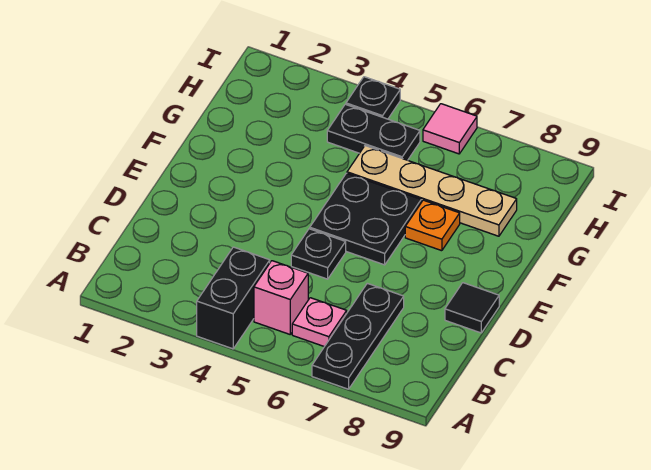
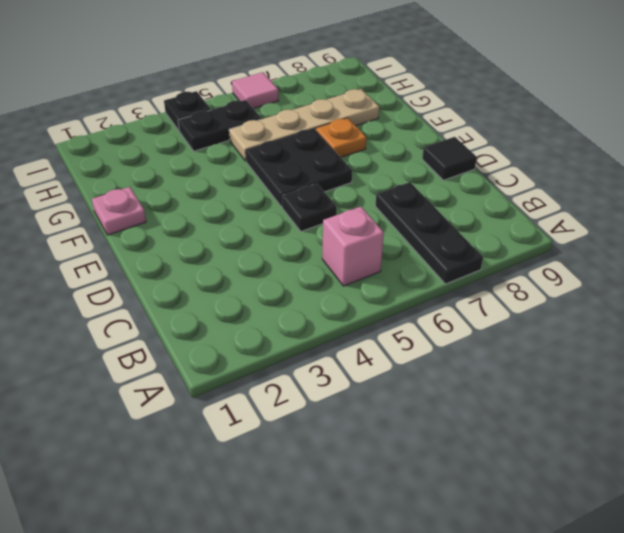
black 1x2 brick [197,247,270,349] -> none
pink 1x1 plate [292,298,347,347] -> pink 1x1 plate moved to [92,187,146,235]

